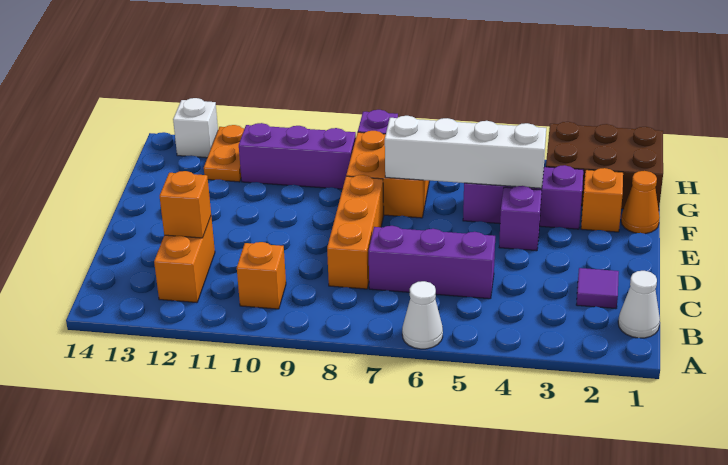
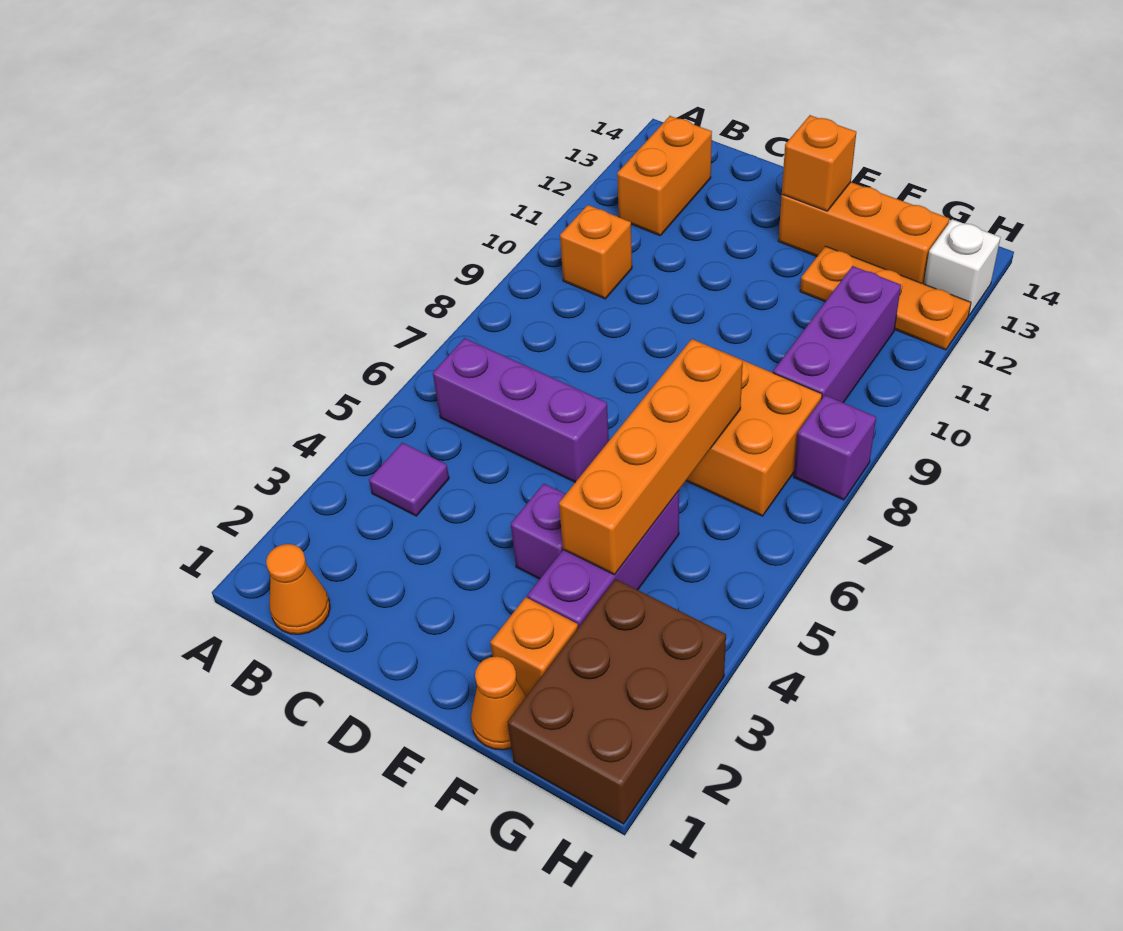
white 1x1 cone [402,281,443,349] -> none
white 1x1 cone [618,271,660,338] -> orange 1x1 cone [266,544,330,634]
orange 1x2 brick [154,217,215,303] -> orange 1x2 brick turned to [617,116,712,236]
purple 1x1 tile [576,268,619,309] -> purple 1x1 tile moved to [369,443,449,516]
purple 1x3 brick [369,226,495,299] -> purple 1x3 brick turned to [433,338,609,482]
orange 1x3 brick [327,175,384,289] -> orange 1x3 brick moved to [778,182,949,284]
orange 1x1 brick [160,171,211,238] -> orange 1x1 brick moved to [782,115,856,211]
white 1x4 brick [385,116,546,188] -> orange 1x4 brick [559,339,743,575]
orange 1x2 plate [204,125,245,182] -> orange 1x3 plate [800,246,971,350]

